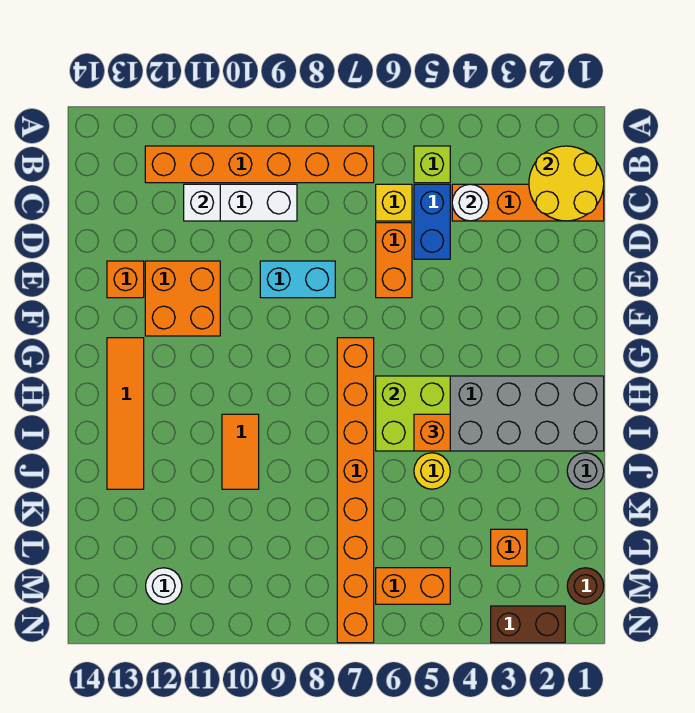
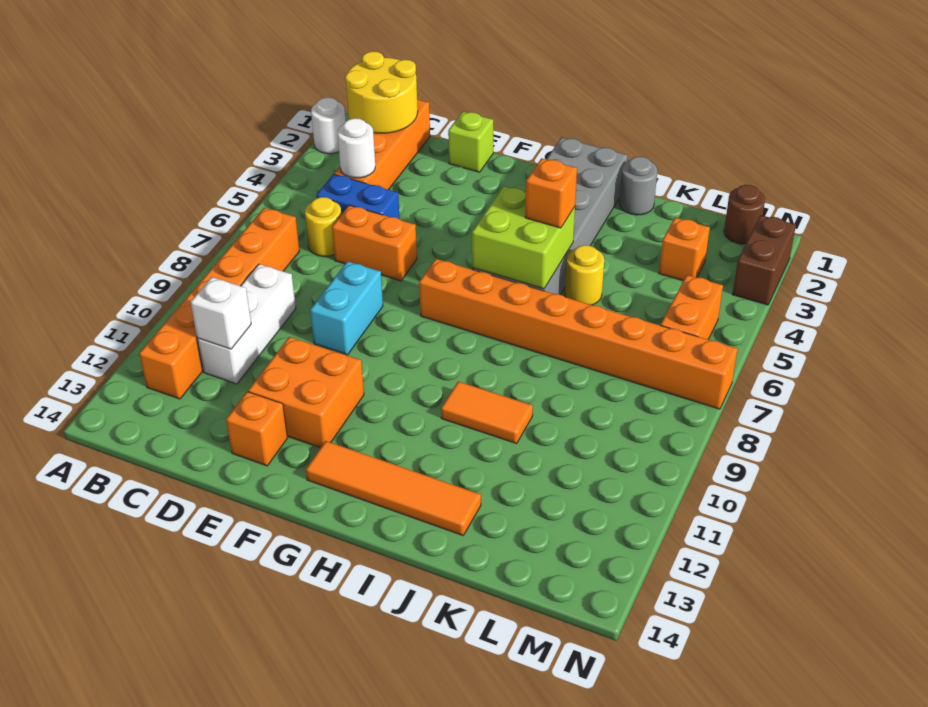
lime 1x1 brick [414,146,450,183] -> lime 1x1 brick moved to [448,112,493,172]
yellow 1x1 brick [376,184,412,221] -> yellow 1x1 round brick [305,197,341,257]
white 1x1 round brick [146,568,182,604] -> white 1x1 round brick moved to [311,98,346,154]

